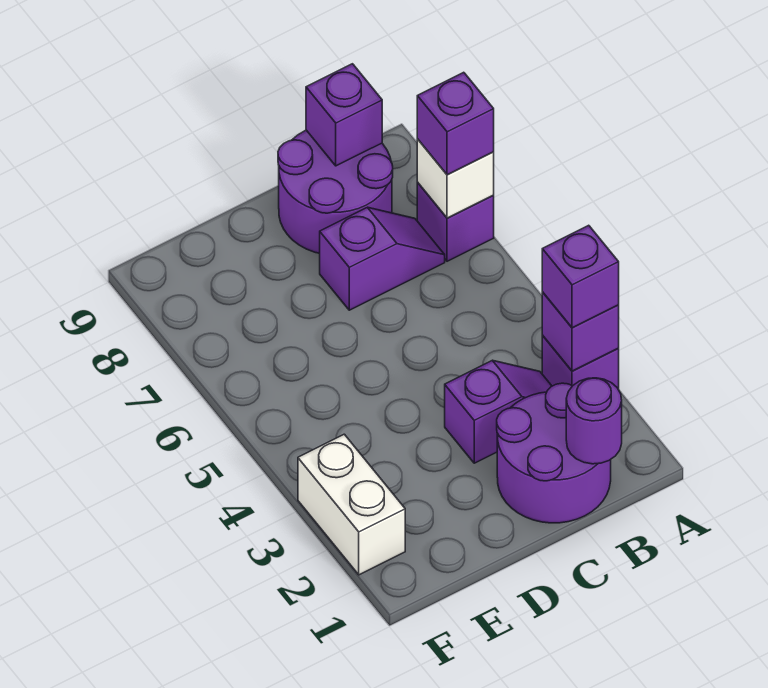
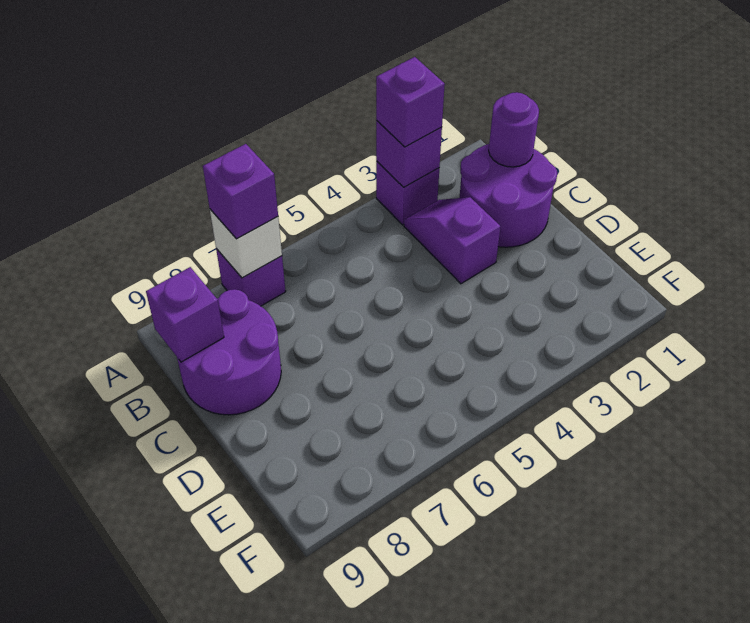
purple 1x2 slope [320,207,445,310] -> none
white 1x2 brick [298,434,405,575] -> none

